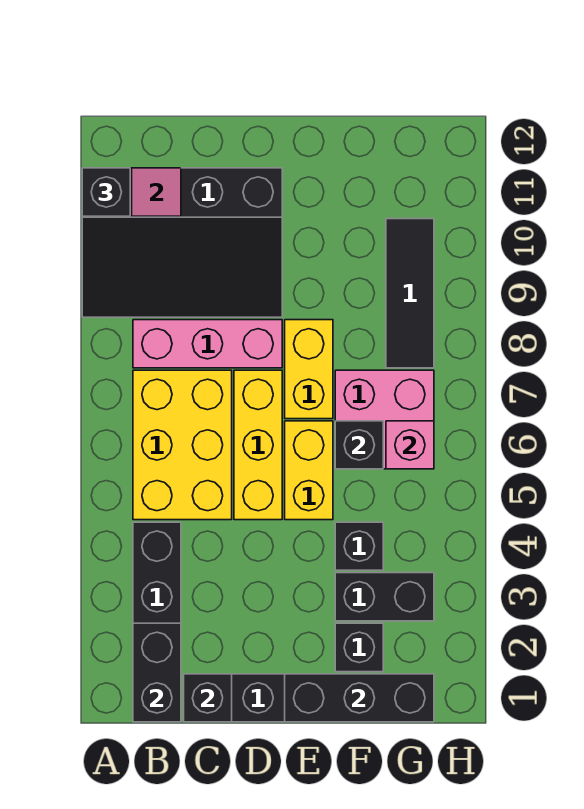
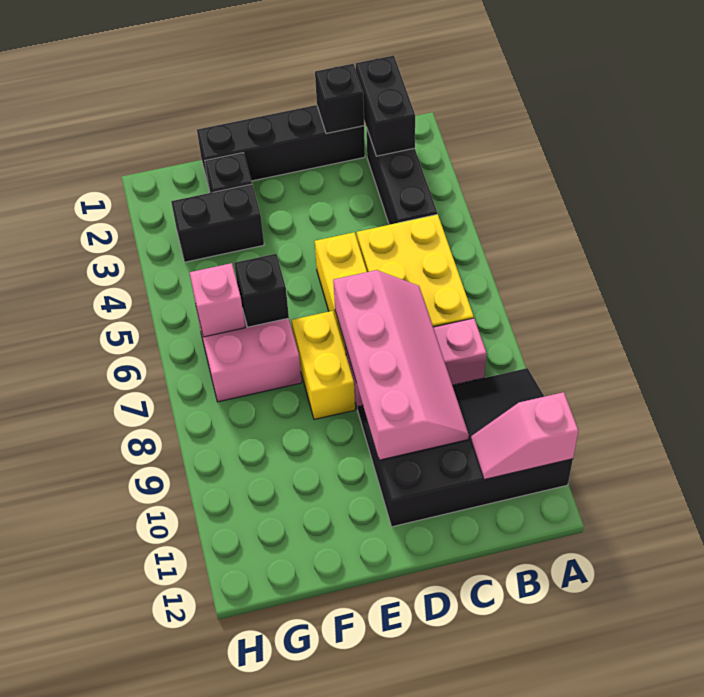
black 1x1 brick [82,168,130,216] -> none
none -> pink 2x4 slope [333,270,469,460]
black 1x3 brick [285,674,434,722] -> none
yellow 1x2 brick [285,421,333,520] -> none
black 1x1 brick [335,522,383,570] -> none
black 1x3 tile [386,219,434,368] -> none

